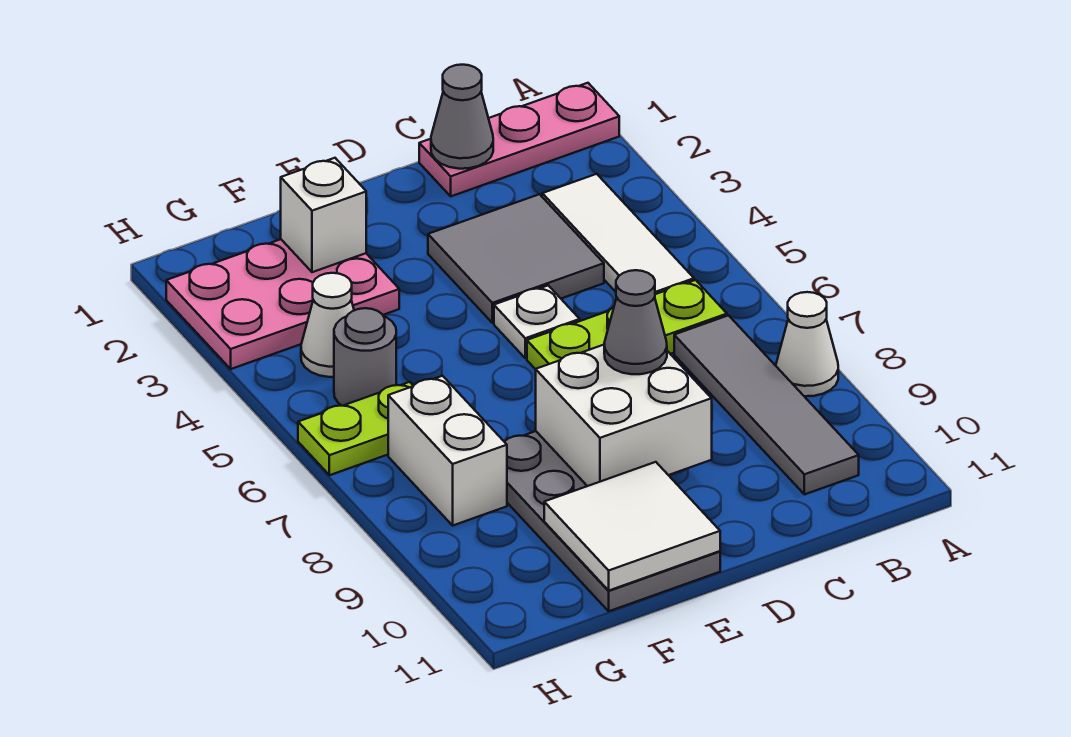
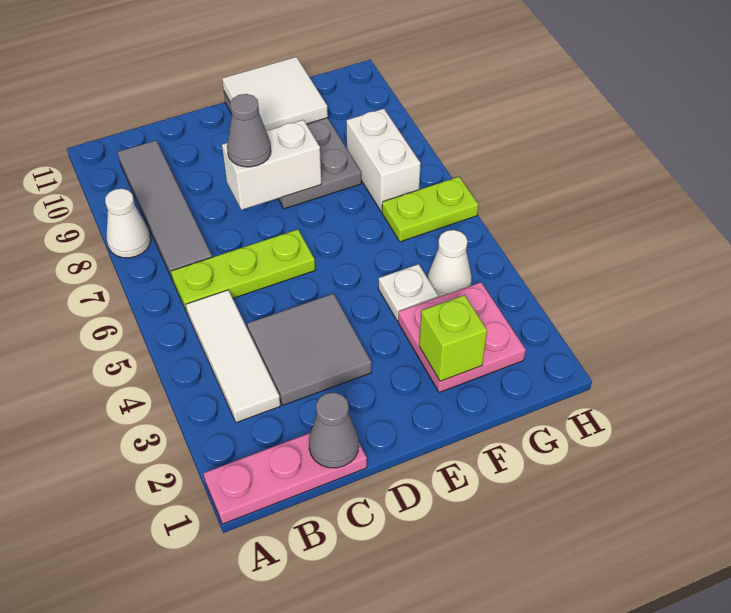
white 1x1 plate [494,285,580,358] -> white 1x1 plate moved to [378,264,438,321]
white 2x2 brick [536,345,712,486] -> white 1x2 brick [222,120,321,210]
pink 2x3 plate [166,239,399,369] -> pink 2x2 plate [398,282,526,392]
white 1x1 brick [281,158,366,272] -> lime 1x1 brick [419,295,487,381]
grey 1x1 round brick [334,308,396,406] -> none

